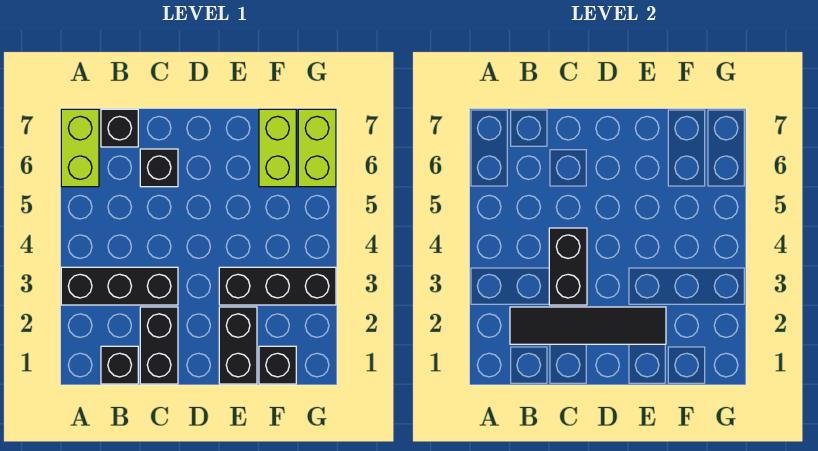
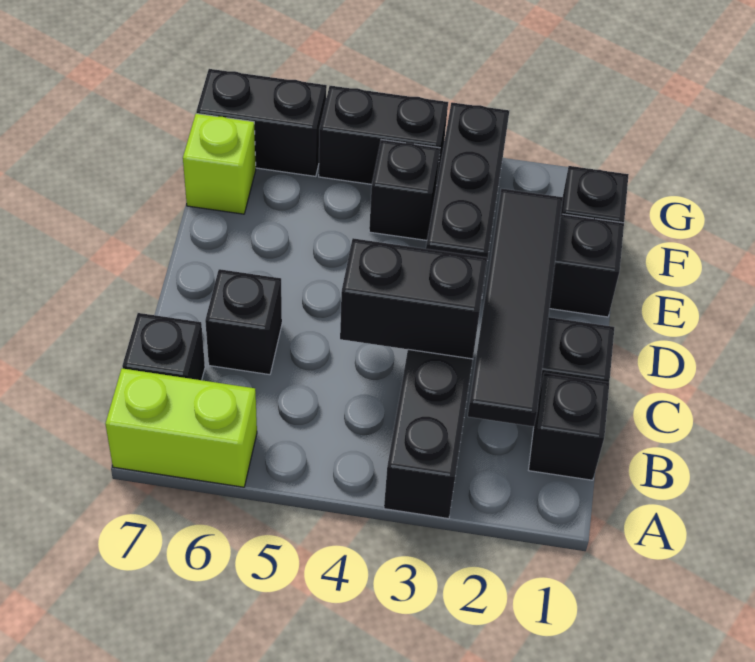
none -> black 1x1 brick [369,140,440,240]
lime 1x2 brick [259,109,296,187] -> lime 1x1 brick [183,114,256,214]
none -> black 1x2 brick [319,86,448,184]
lime 1x2 brick [298,109,336,187] -> black 1x2 brick [196,69,327,176]

